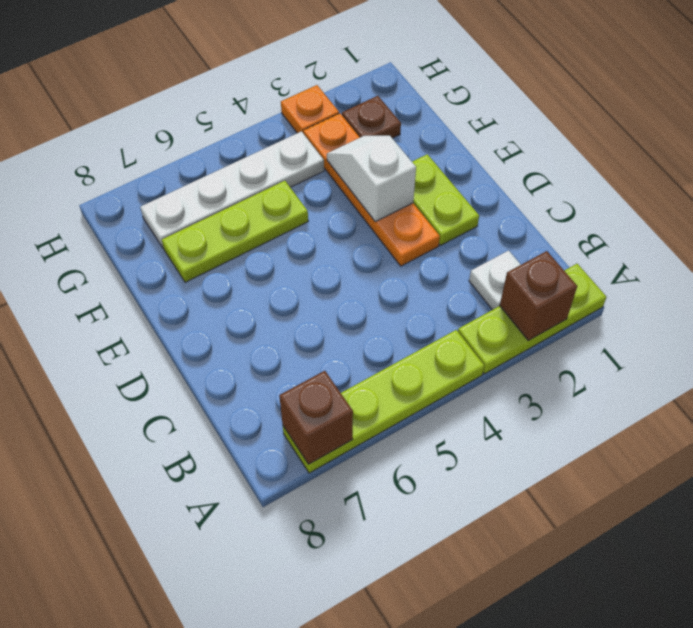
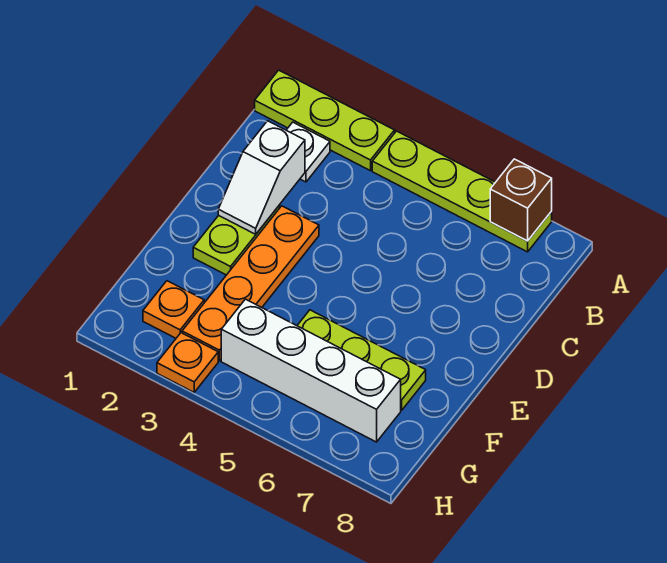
brown 1x1 brick [500,251,577,341] -> none
white 1x2 slope [327,136,416,222] -> white 1x2 slope moved to [218,121,305,234]
brown 1x1 plate [342,96,401,138] -> orange 1x1 plate [143,281,204,338]
white 1x4 plate [140,131,324,249] -> white 1x4 brick [221,299,401,442]

